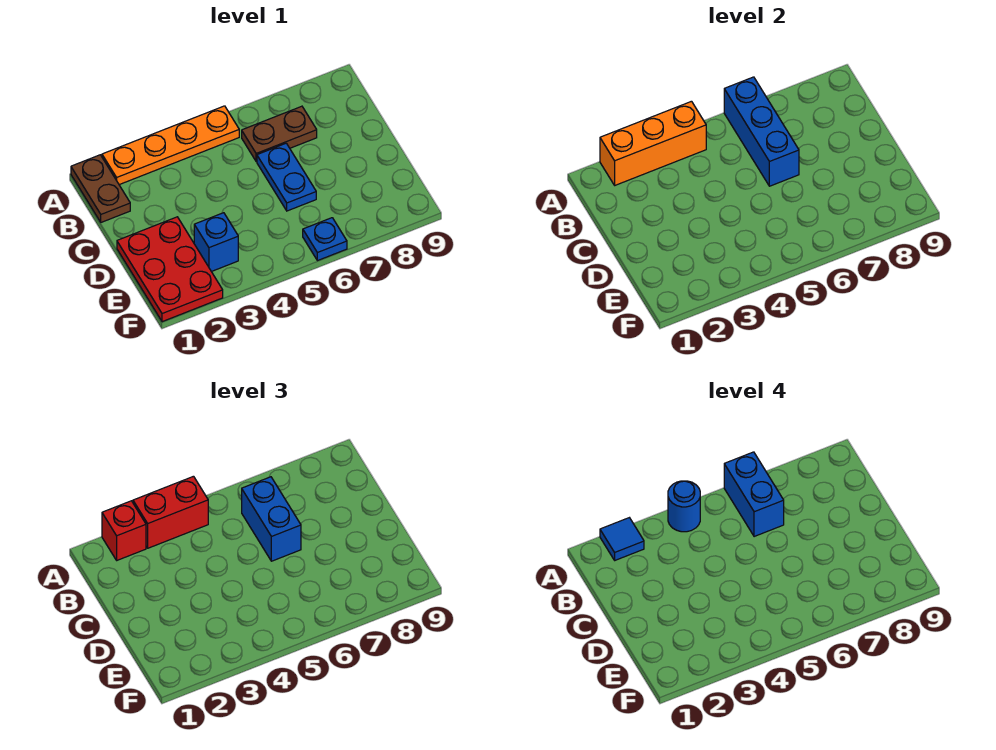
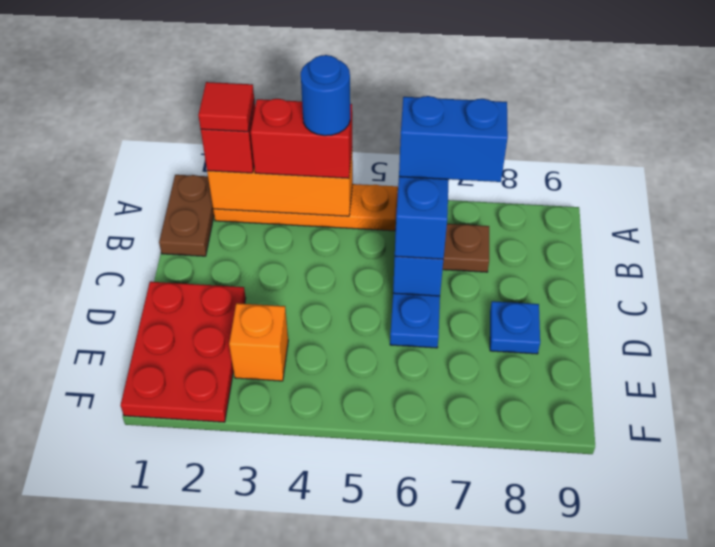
blue 1x1 tile [600,518,644,560] -> red 1x1 tile [198,82,254,132]
blue 1x2 brick [724,452,784,537] -> blue 1x2 brick turned to [399,96,508,182]
blue 1x1 brick [194,213,238,272] -> orange 1x1 brick [229,303,288,381]
blue 1x1 plate [303,218,347,261] -> blue 1x1 plate moved to [490,301,540,354]

